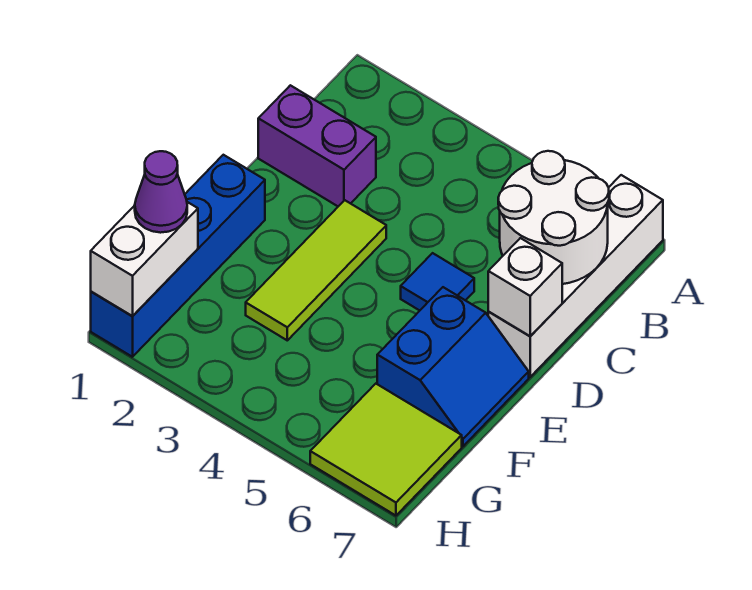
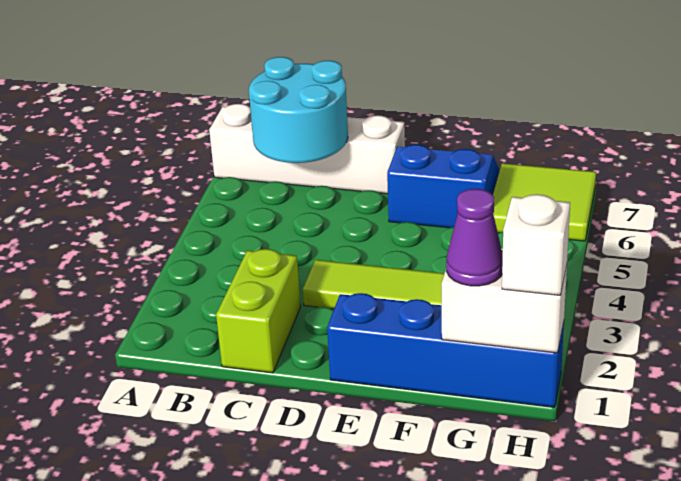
white 2x2 round brick [498,151,609,284] -> cyan 2x2 round brick [249,57,348,163]
purple 1x2 brick [258,85,376,206] -> lime 1x2 brick [216,249,301,373]
blue 1x1 tile [401,253,474,311] -> none
white 1x1 brick [488,238,562,336] -> white 1x1 brick moved to [502,194,570,295]

